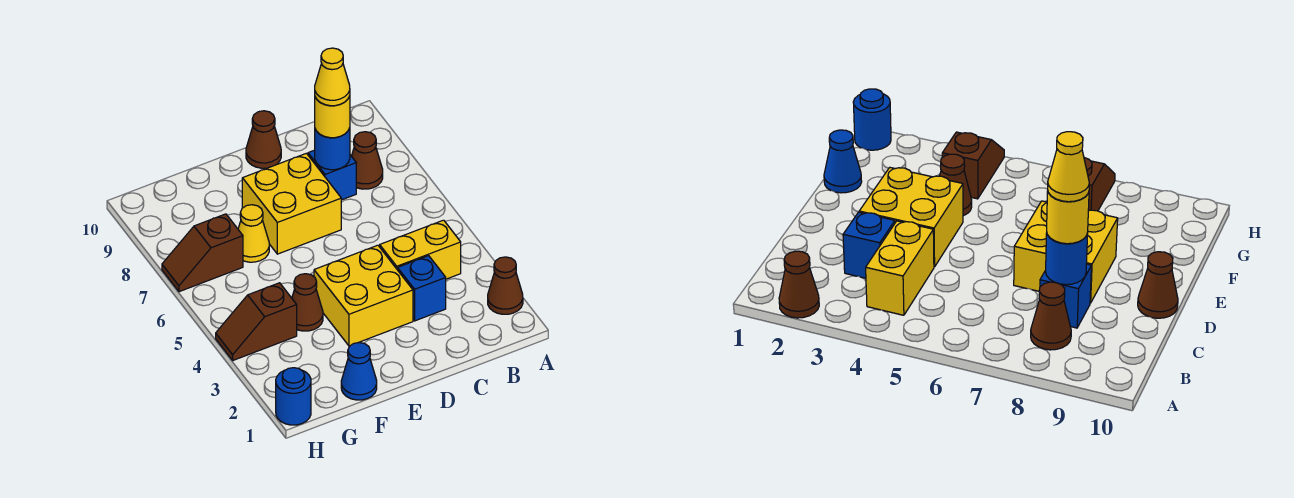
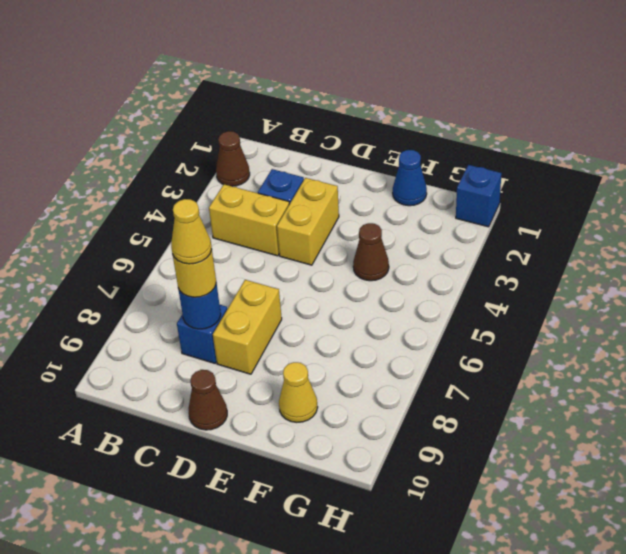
brown 1x1 cone [352,132,383,189] -> none
yellow 2x2 brick [314,245,413,346] -> yellow 1x2 brick [277,178,339,265]
yellow 2x2 brick [242,153,341,254] -> yellow 1x2 brick [213,280,282,374]
yellow 1x1 cone [238,205,269,262] -> yellow 1x1 cone moved to [279,362,318,422]
brown 1x2 slope [216,283,297,360] -> none
brown 1x2 slope [162,214,243,292] -> none
blue 1x1 round brick [276,368,311,425] -> blue 1x1 brick [456,165,502,227]

